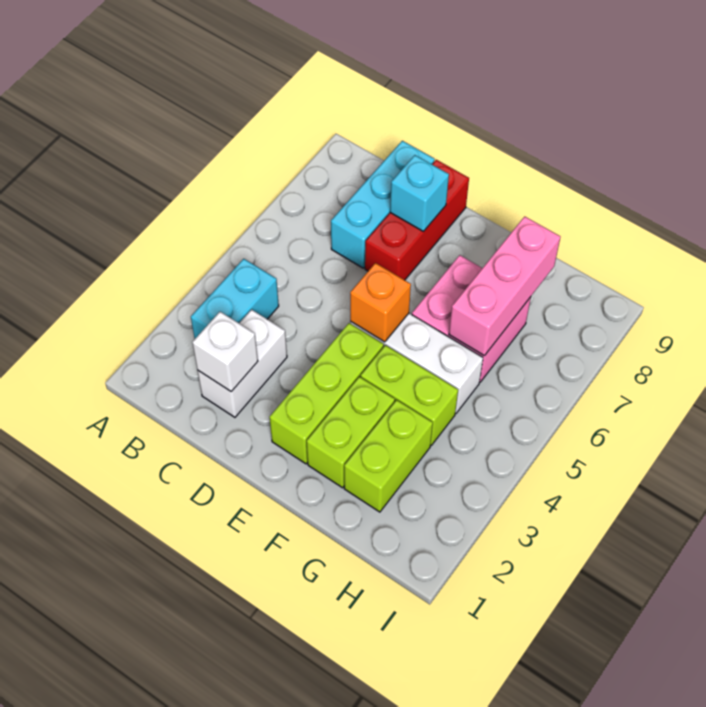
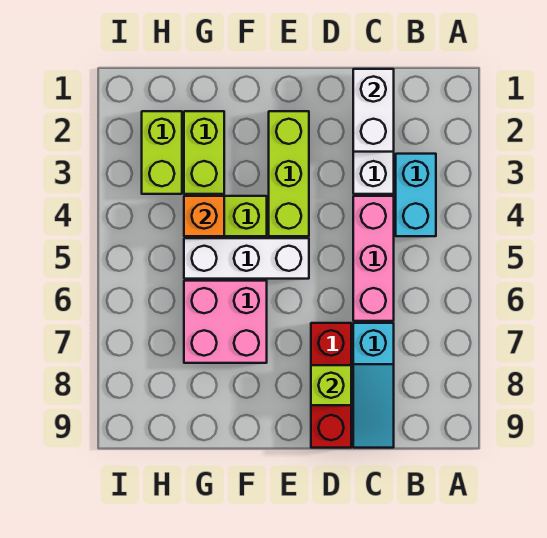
white 1x1 brick [192,312,258,392] -> white 1x2 brick [353,69,394,152]
cyan 1x3 brick [331,141,435,268] -> cyan 1x3 slope [353,323,394,448]
cyan 1x1 brick [390,155,449,232] -> lime 1x1 brick [311,365,351,405]
orange 1x1 brick [350,263,411,342] -> orange 1x1 brick moved to [184,196,224,236]
lime 1x2 brick [307,377,395,488] -> lime 1x2 brick moved to [142,111,182,194]
pink 1x3 brick [449,217,560,356] -> pink 1x3 brick moved to [353,196,394,321]

